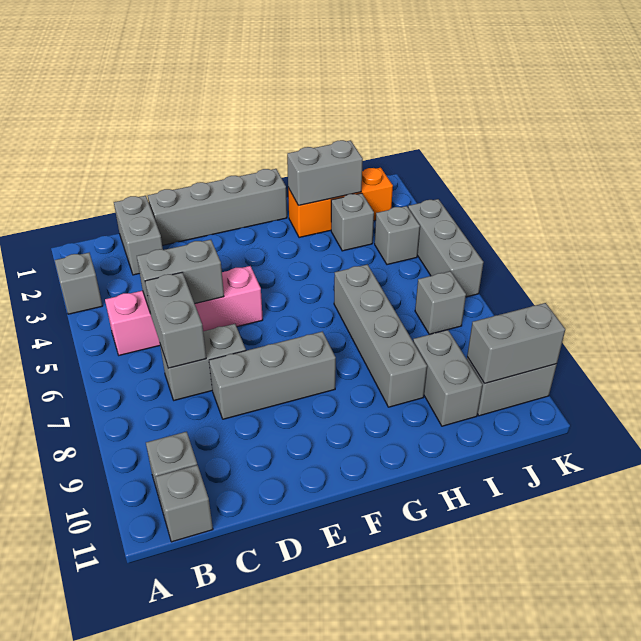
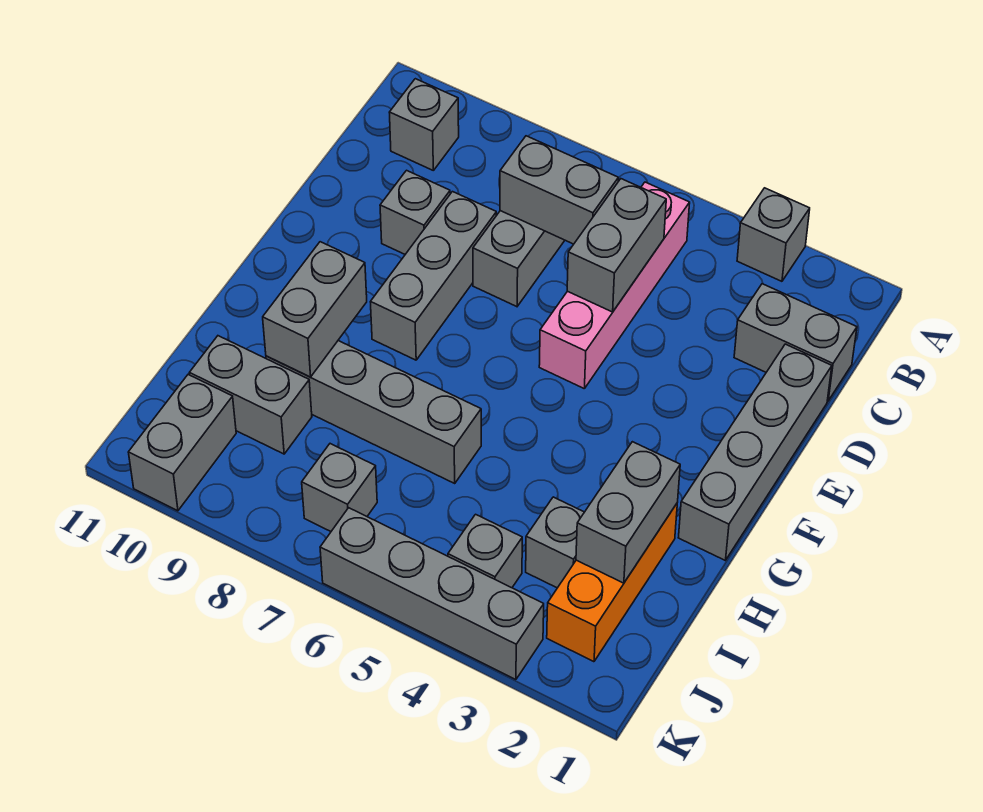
grey 1x1 brick [156,465,213,542] -> grey 1x1 brick moved to [380,170,450,254]
grey 1x2 brick [467,303,565,383] -> grey 1x2 brick moved to [263,242,367,377]
grey 1x3 brick [408,199,484,297] -> grey 1x4 brick [320,508,544,680]

